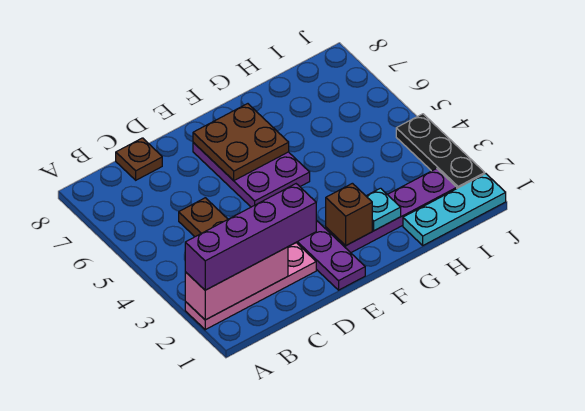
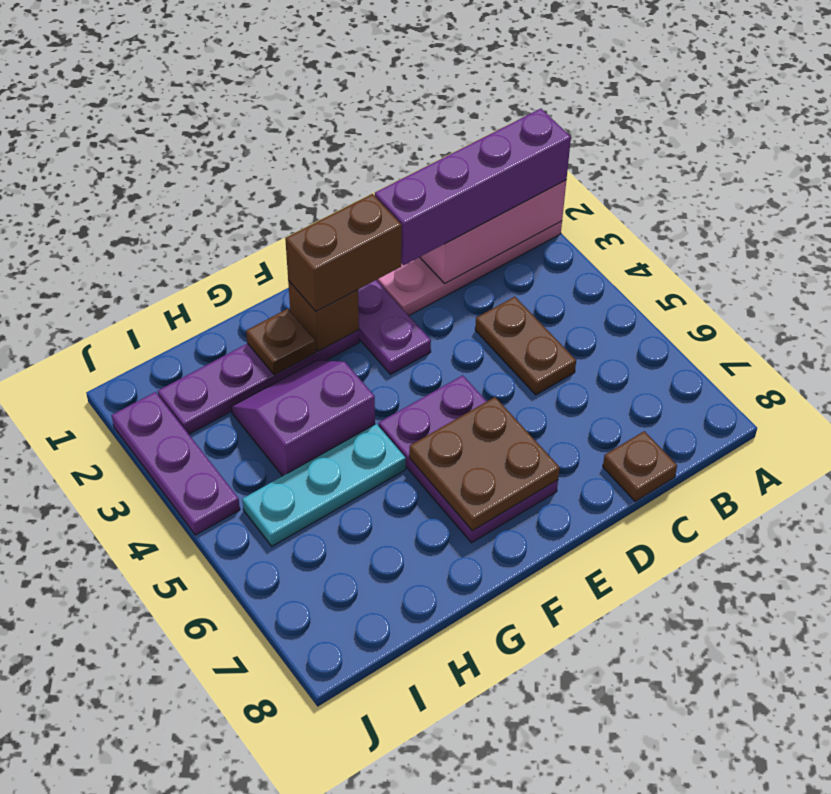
none -> brown 1x2 brick [285,194,402,311]
cyan 1x1 plate [366,188,401,231] -> brown 1x1 plate [246,309,316,375]
none -> purple 2x2 slope [231,360,375,476]
cyan 1x3 plate [403,174,506,245] -> cyan 1x3 plate moved to [242,424,406,546]
black 1x3 plate [396,114,485,188] -> purple 1x3 plate [112,392,240,535]

